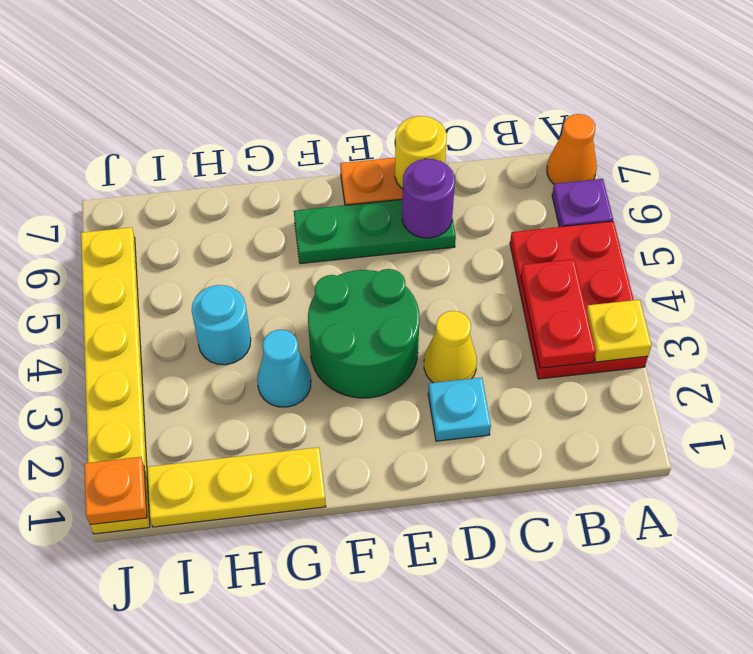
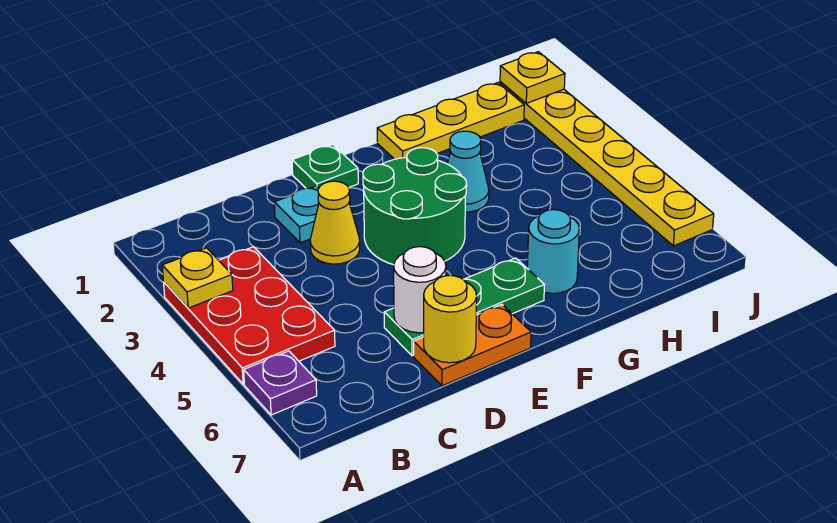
orange 1x1 cone [547,114,597,184] -> none
red 1x2 plate [521,259,596,368] -> none
purple 1x1 round brick [402,159,455,238] -> white 1x1 round brick [394,247,446,333]
none -> green 1x1 plate [292,145,358,188]
cyan 1x1 round brick [192,285,251,365] -> cyan 1x1 round brick moved to [527,210,579,293]
orange 1x1 plate [84,457,147,525] -> yellow 1x1 plate [500,52,565,103]

